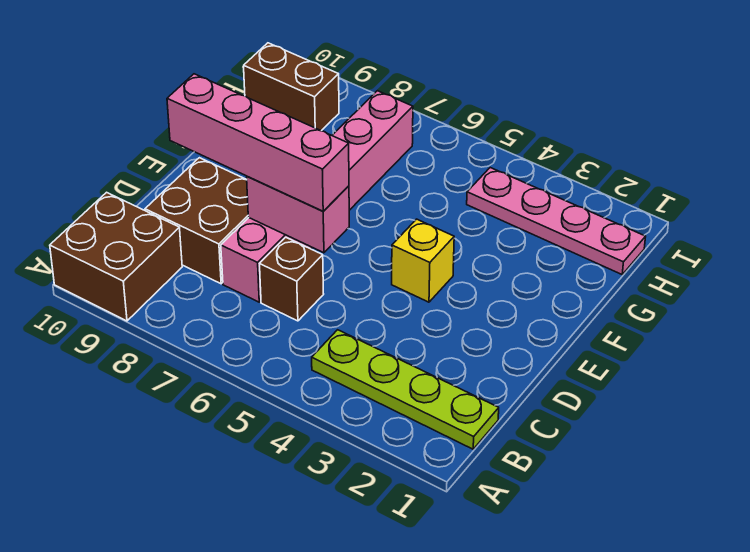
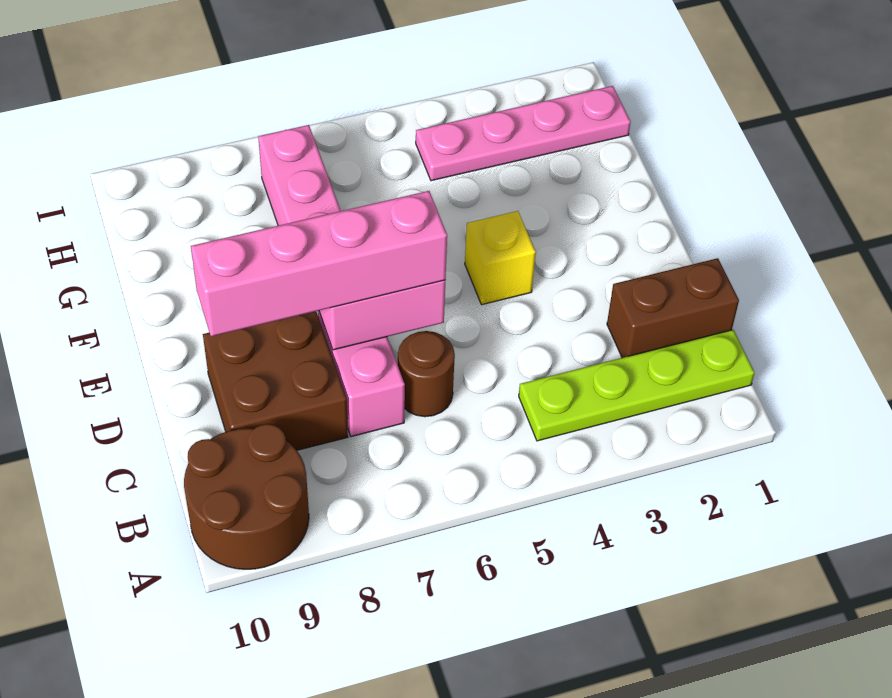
brown 2x2 brick [50,192,182,321] -> brown 2x2 round brick [184,424,309,569]
brown 1x1 brick [260,237,324,321] -> brown 1x1 round brick [398,331,455,417]
brown 1x2 brick [244,43,339,131] -> brown 1x2 brick moved to [607,258,739,358]

